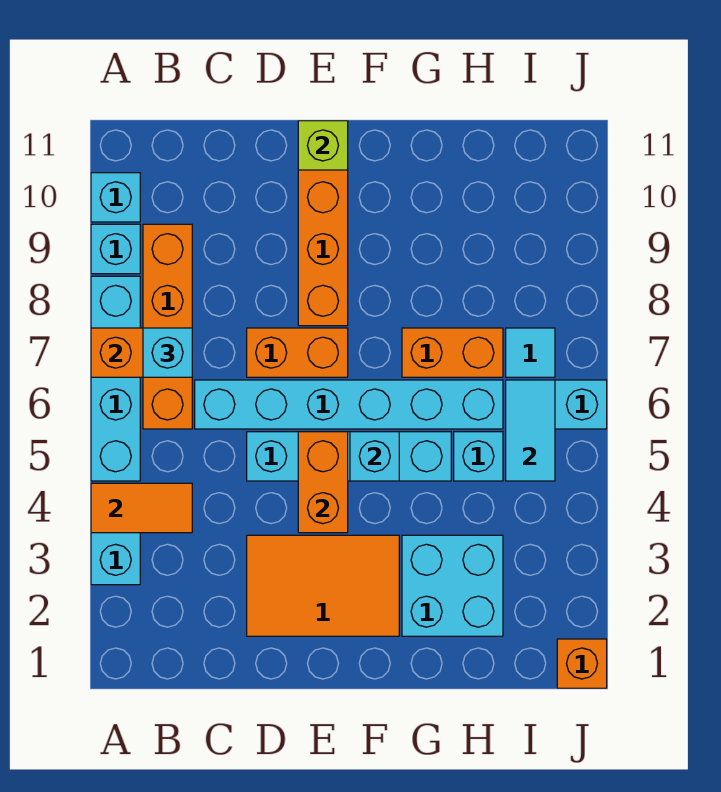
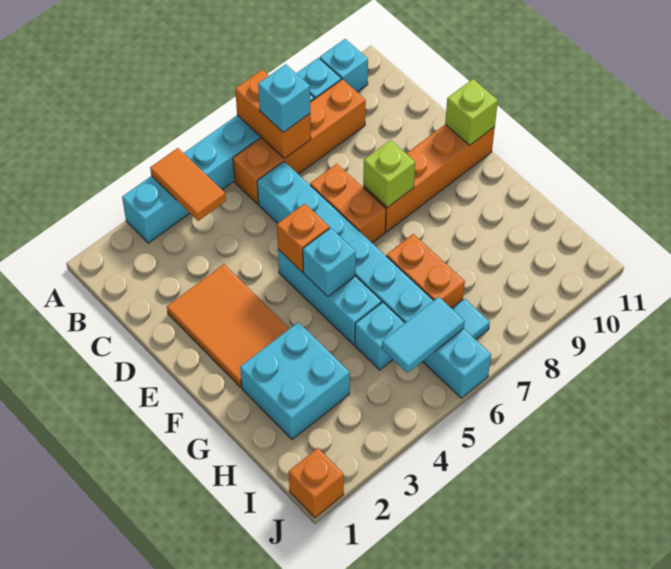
cyan 1x4 brick [247,432,451,481] -> cyan 1x3 brick [278,249,382,345]
orange 1x2 brick [298,432,348,533] -> orange 1x1 brick [277,204,330,272]
none -> lime 1x1 brick [363,140,415,208]

